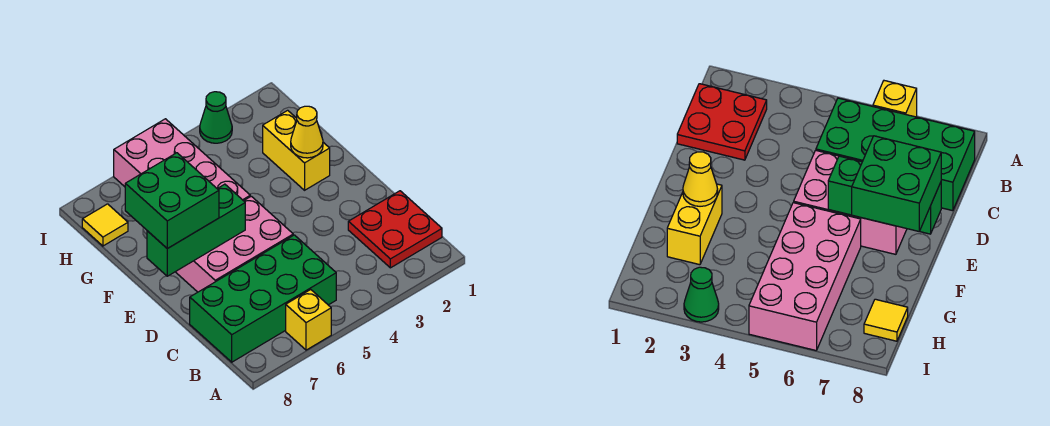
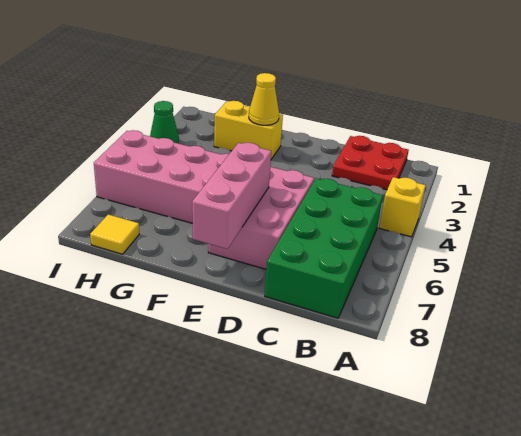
yellow 1x1 brick [286,290,331,350] -> yellow 1x1 brick moved to [379,177,426,237]
green 1x3 brick [147,184,245,276] -> pink 1x3 brick [192,143,271,249]
green 2x2 brick [125,153,219,249] -> none

